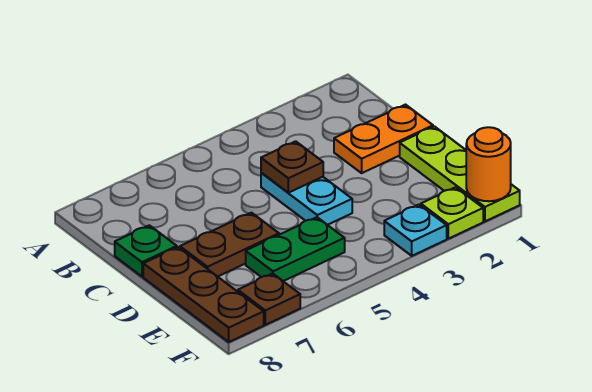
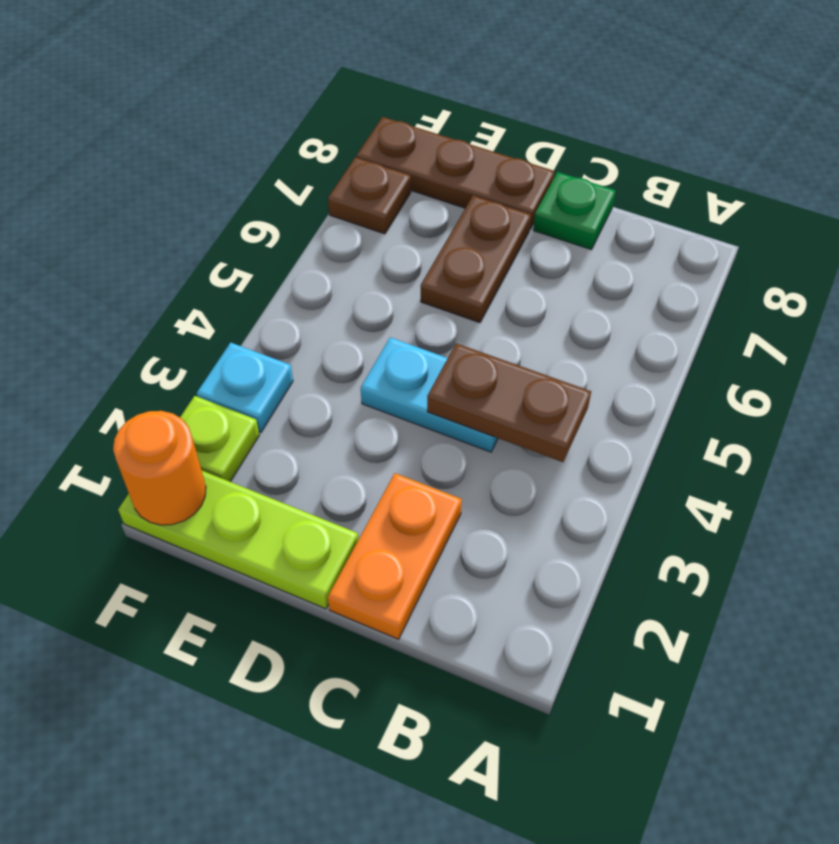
brown 1x1 plate [261,141,323,193] -> brown 1x2 plate [427,343,591,462]
green 1x2 plate [246,217,345,281] -> none

